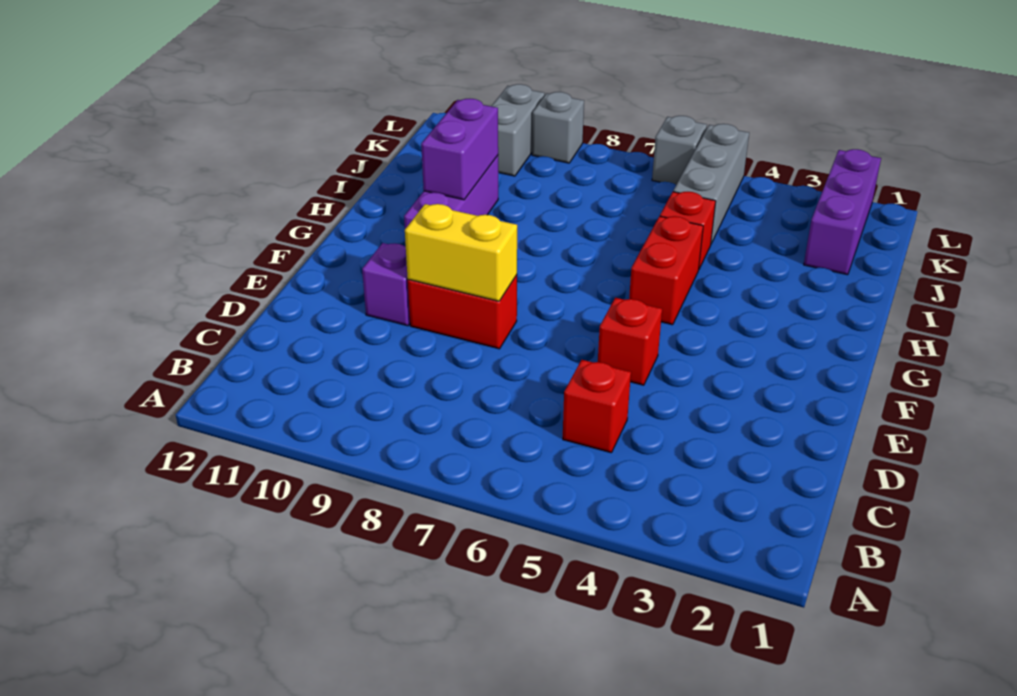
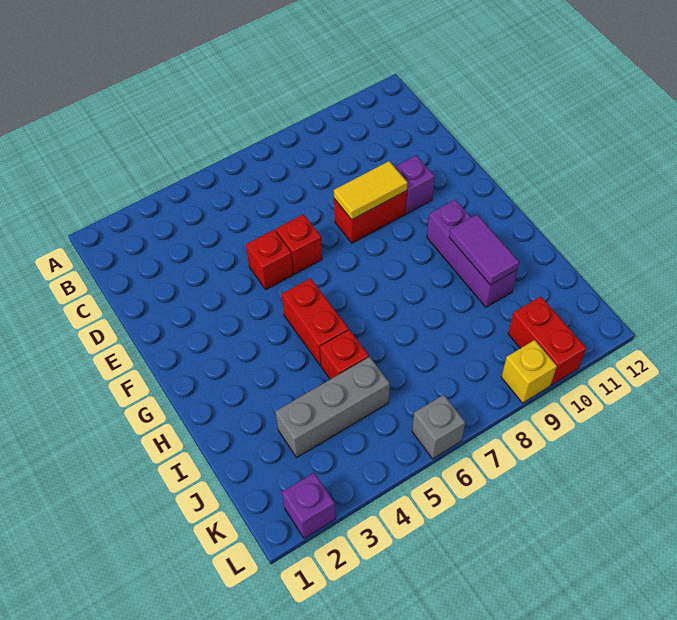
red 1x1 brick [563,360,631,453] -> red 1x1 brick moved to [276,214,322,274]
yellow 1x2 brick [405,204,517,301] -> yellow 1x2 tile [334,161,408,220]
purple 1x2 brick [421,99,498,200] -> purple 1x2 tile [449,215,519,285]
purple 1x3 brick [804,149,881,275] -> purple 1x1 brick [282,473,336,539]
grey 1x3 brick [673,124,749,243] -> grey 1x3 brick turned to [275,357,390,457]
grey 1x2 brick [491,84,545,176] -> red 1x2 brick [508,296,586,385]
grey 1x1 brick [532,92,584,163] -> yellow 1x1 brick [501,340,557,403]

